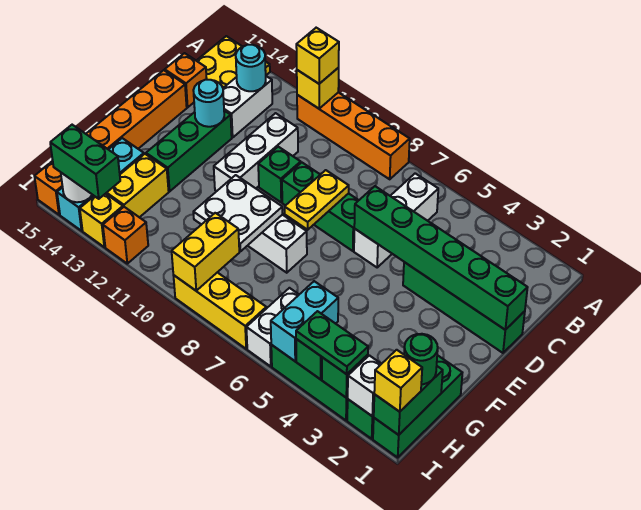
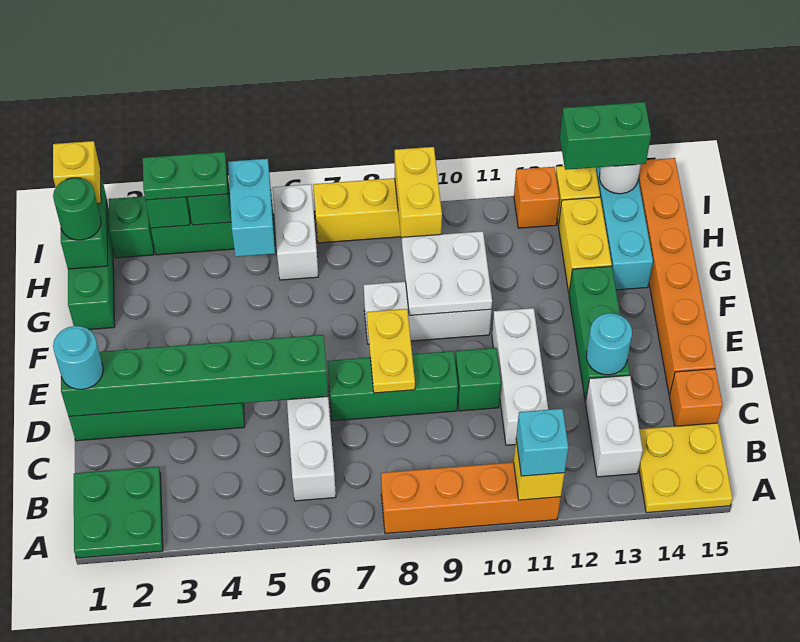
none -> green 2x2 plate [74,467,163,558]
yellow 1x1 brick [296,28,339,84] -> cyan 1x1 brick [516,409,568,476]
cyan 1x1 round brick [236,45,266,91] -> cyan 1x1 round brick moved to [53,326,103,390]
white 1x1 brick [348,355,381,416] -> none

